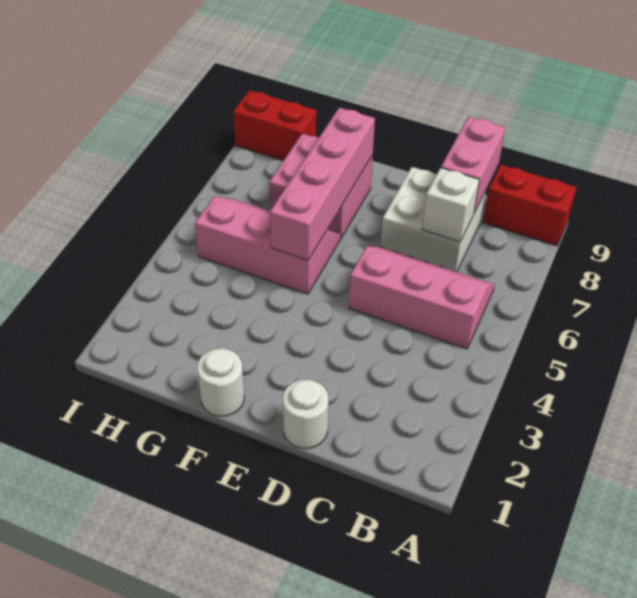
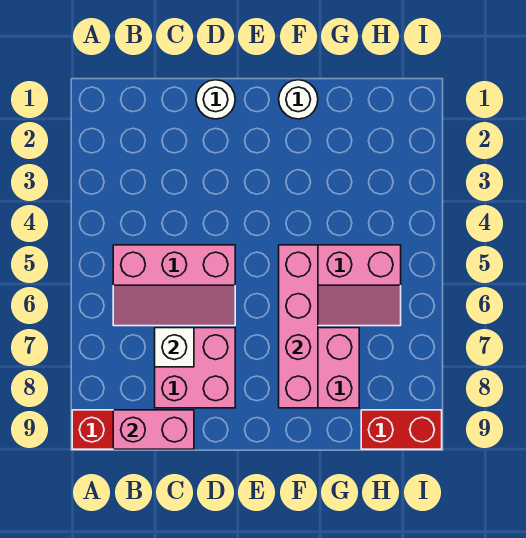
white 2x2 brick [380,167,486,272] -> pink 2x2 brick [155,328,235,408]
pink 1x2 brick [441,117,505,213] -> pink 1x2 brick turned to [113,410,194,449]

